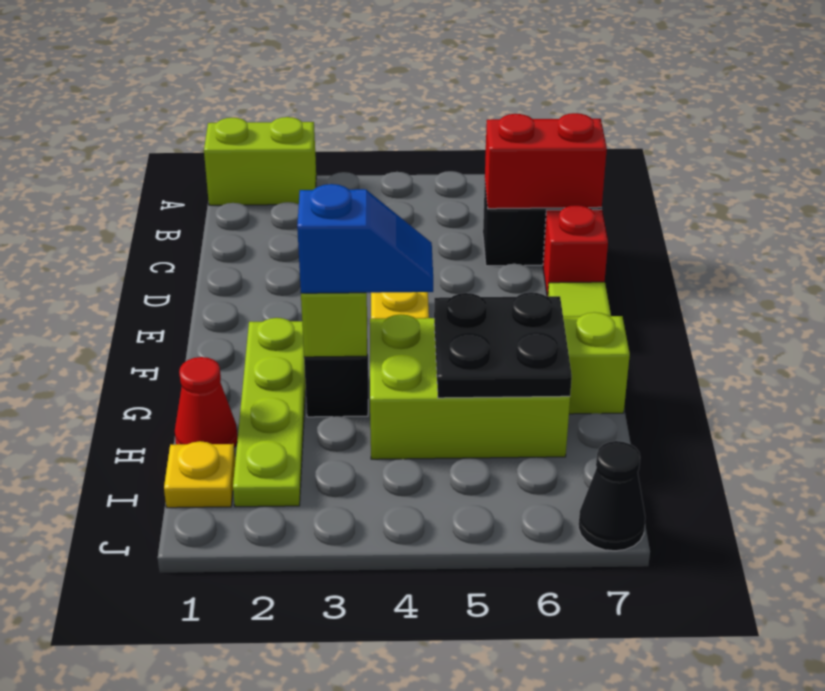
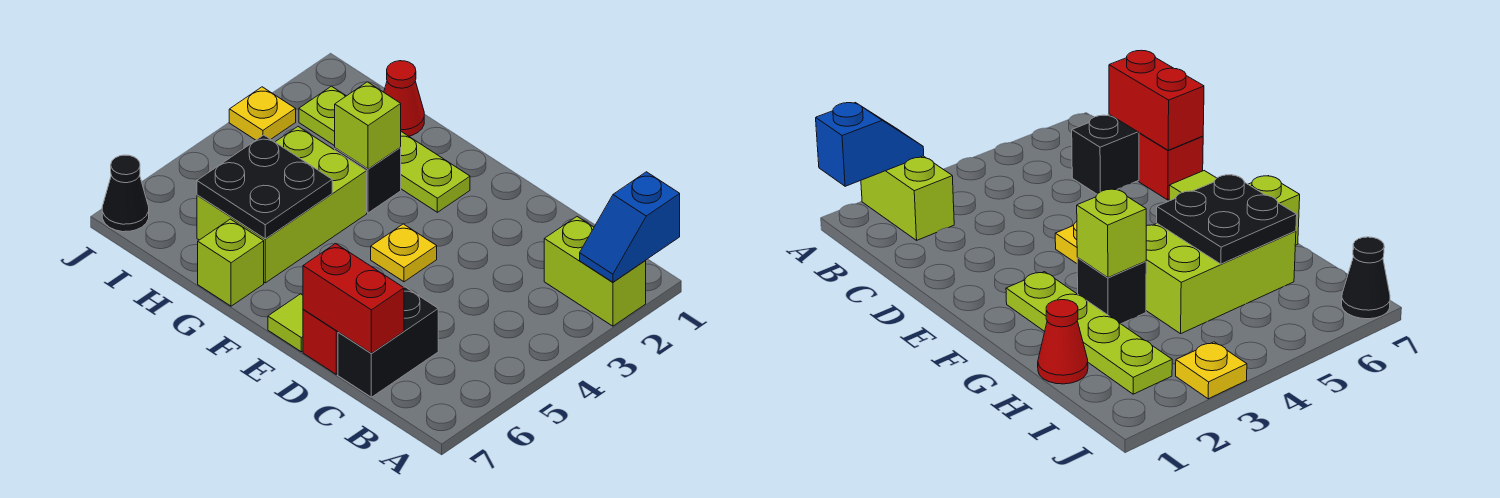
lime 1x2 brick [204,117,316,205] -> lime 1x2 brick turned to [544,217,646,326]
red 1x2 brick [485,113,607,209] -> red 1x2 brick turned to [303,244,404,354]
blue 1x2 slope [297,184,433,293] -> blue 1x2 slope moved to [580,172,680,282]
yellow 1x1 plate [164,441,235,508] -> yellow 1x1 plate moved to [229,87,296,140]

